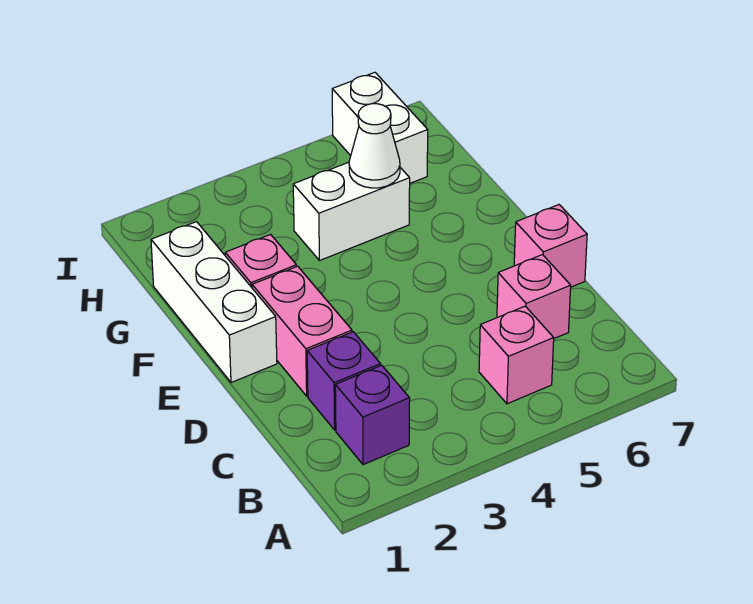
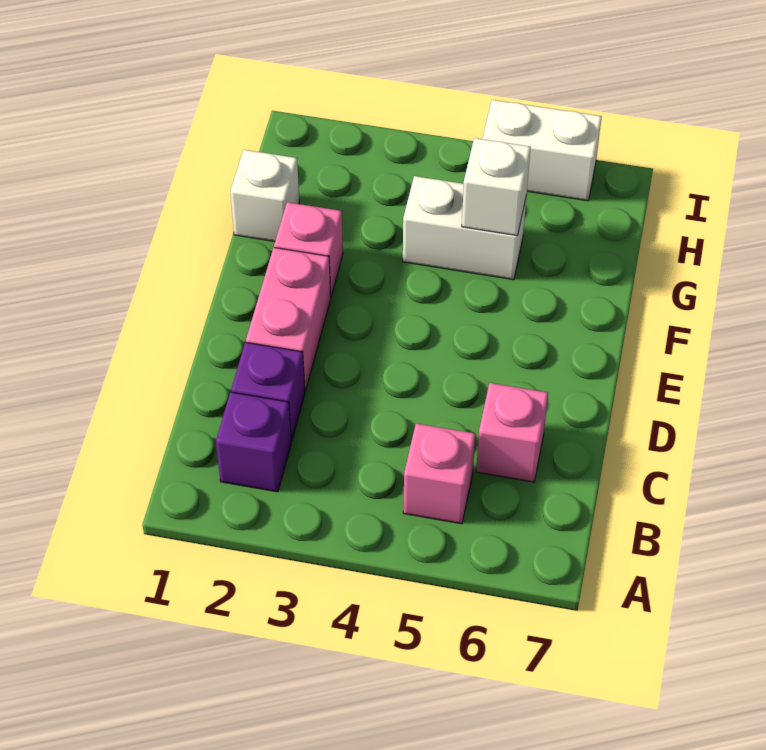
pink 1x1 brick [514,205,587,287] -> none
white 1x3 brick [151,222,277,383] -> white 1x1 brick [230,150,299,242]
white 1x1 cone [349,104,400,188] -> white 1x1 brick [462,138,531,236]
white 1x2 brick [332,72,428,183] -> white 1x2 brick turned to [482,100,602,201]

